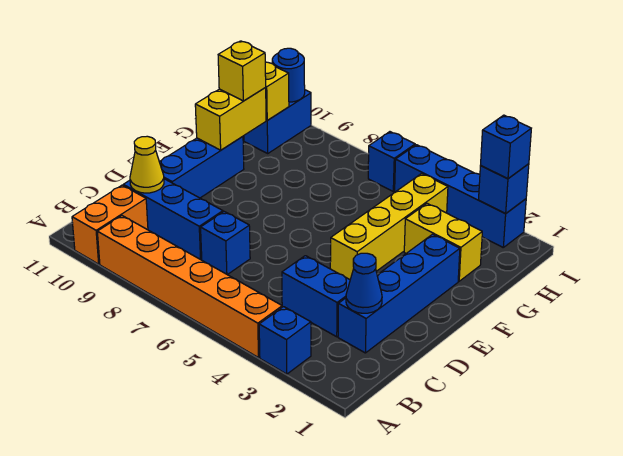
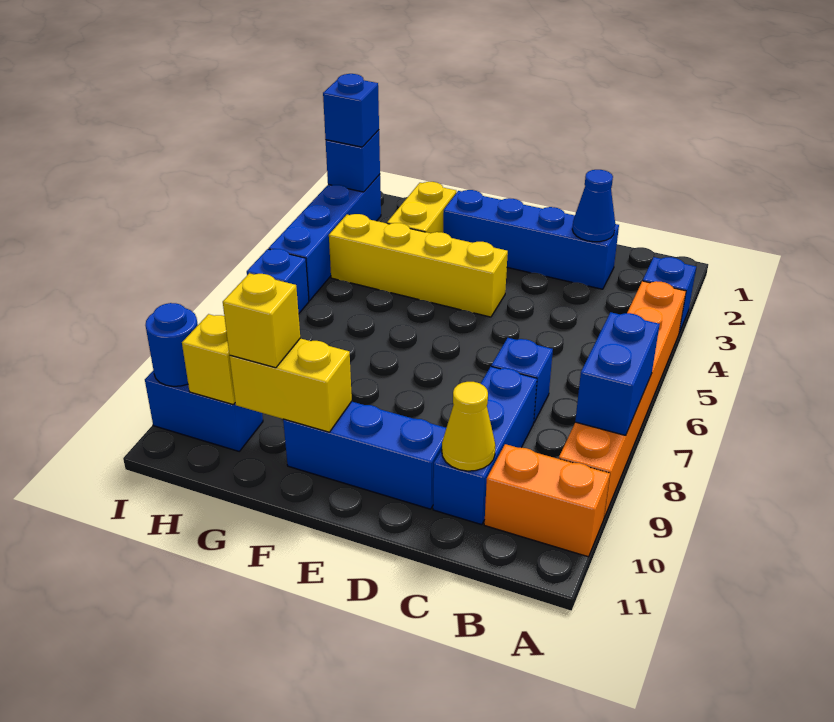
blue 1x2 brick [282,256,350,337] -> blue 1x2 brick moved to [575,312,660,435]

